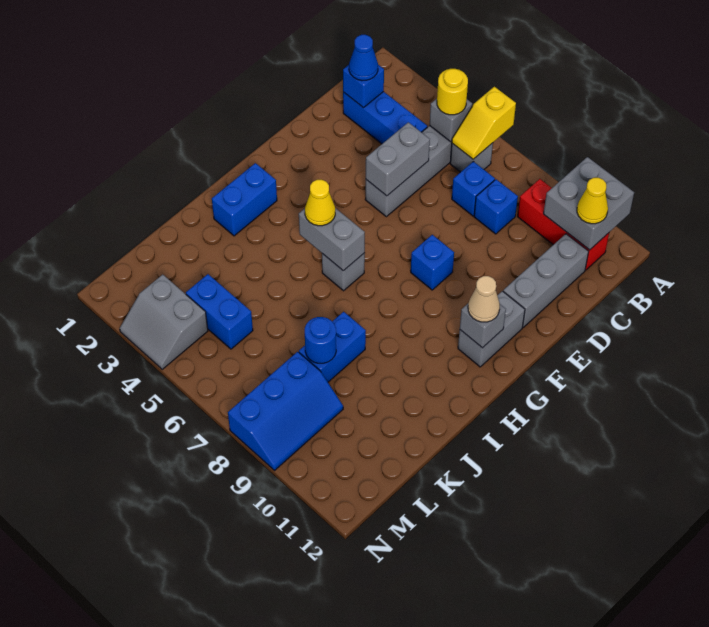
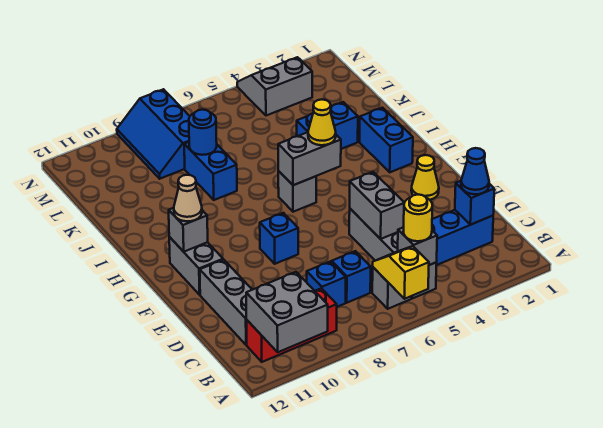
yellow 1x1 cone [577,178,608,224] -> yellow 1x1 cone moved to [411,155,439,200]
blue 1x2 brick [186,274,253,349] -> blue 1x2 brick moved to [297,102,358,149]

